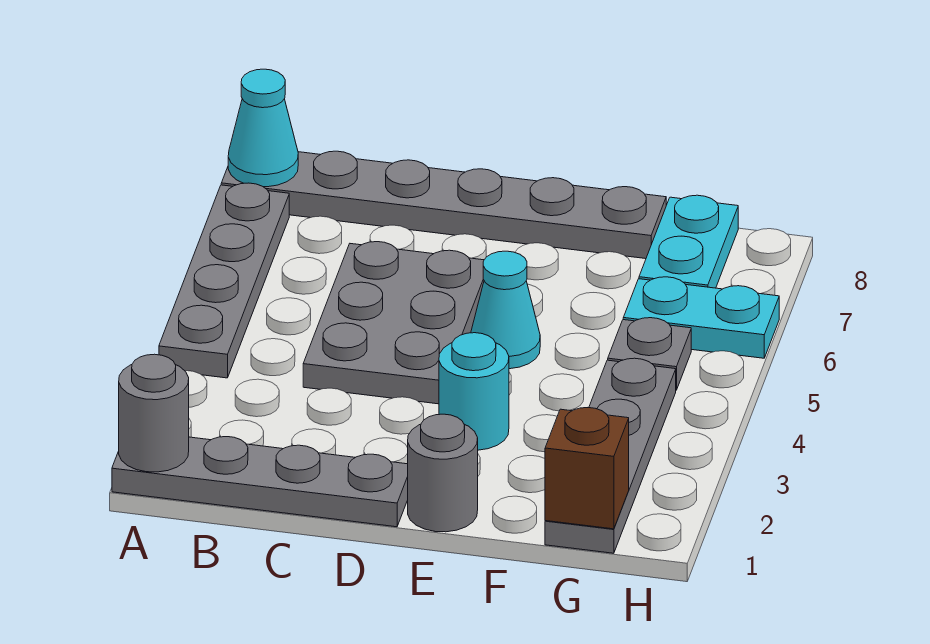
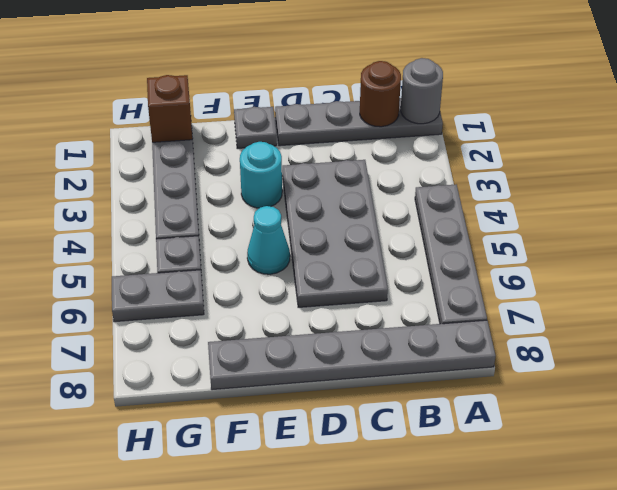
cyan 1x1 cone [228,69,298,187] -> none
none -> brown 1x1 round brick [360,61,401,127]
grey 2x3 plate [303,242,484,404] -> grey 2x4 plate [282,160,388,307]
grey 1x1 round brick [408,414,478,532] -> grey 1x1 plate [234,107,277,149]
cyan 1x2 plate [623,277,779,358] -> grey 1x2 plate [112,270,204,322]
cyan 1x2 plate [639,195,738,288] -> none

